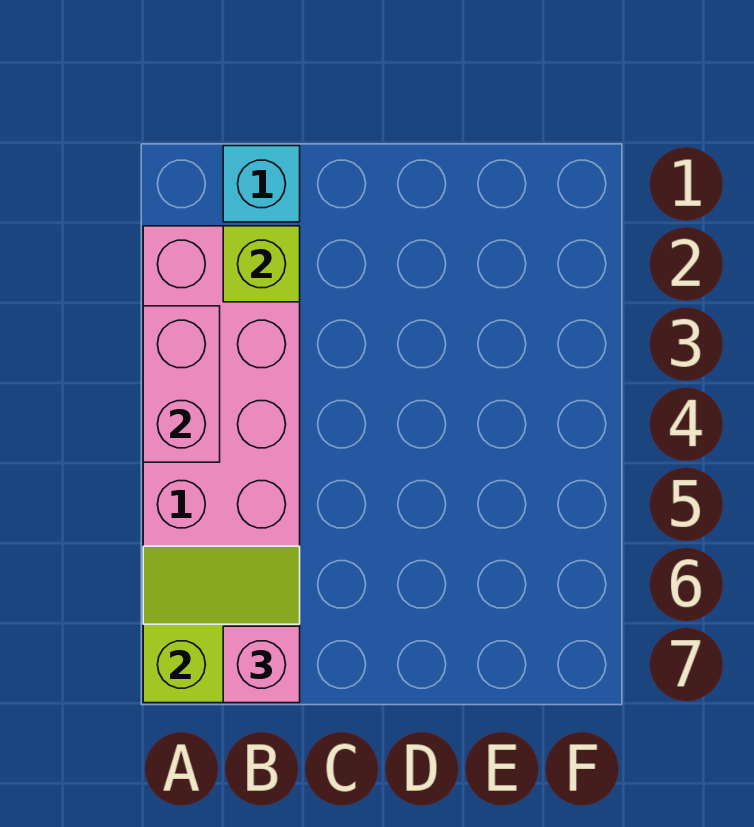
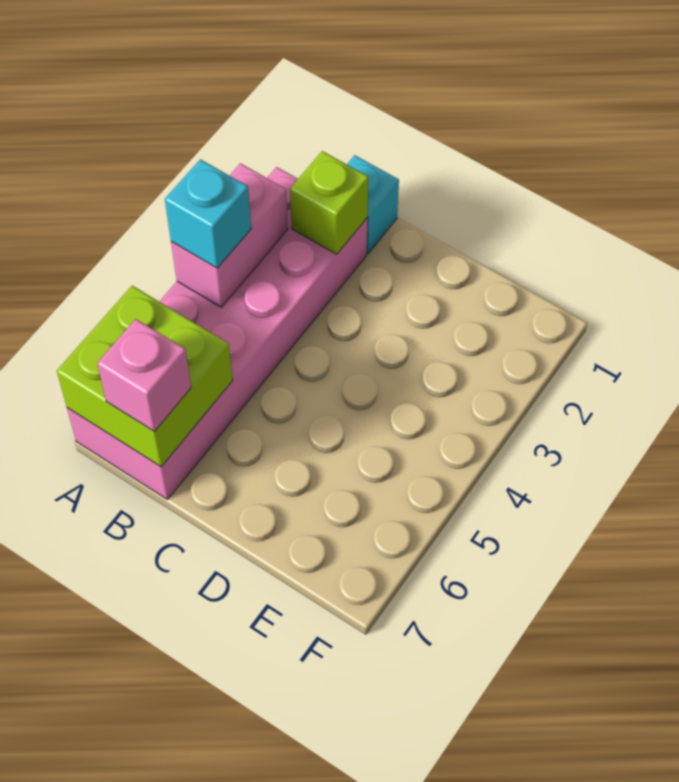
none -> cyan 1x1 brick [165,159,251,268]
lime 2x2 slope [143,546,300,703] -> lime 2x2 brick [57,286,233,467]

